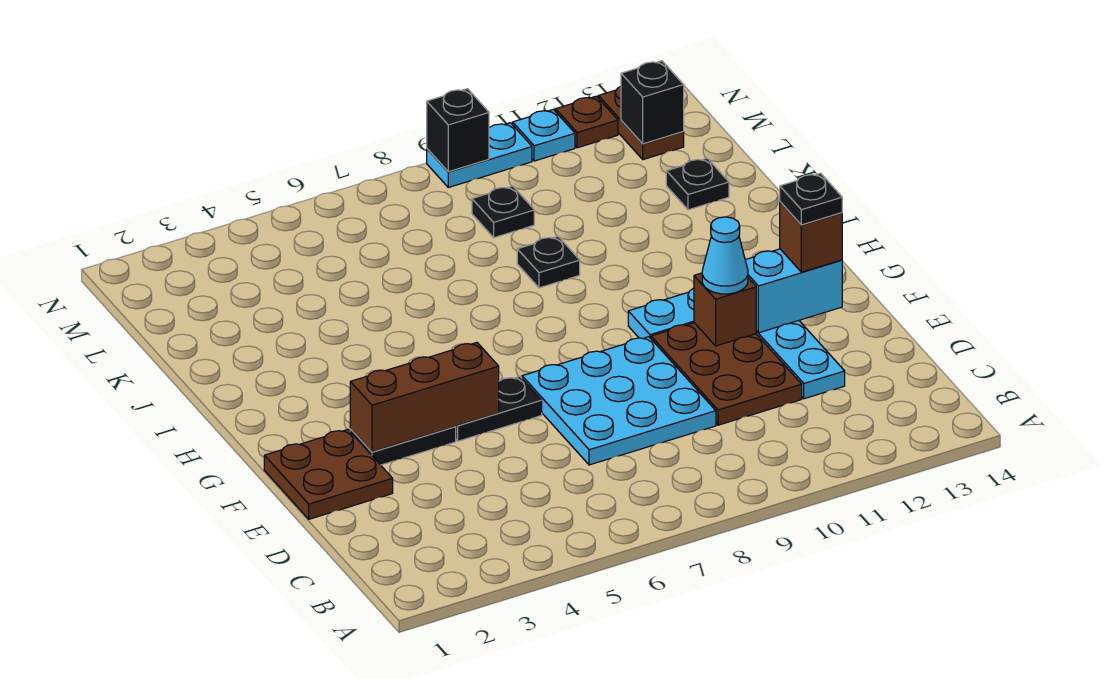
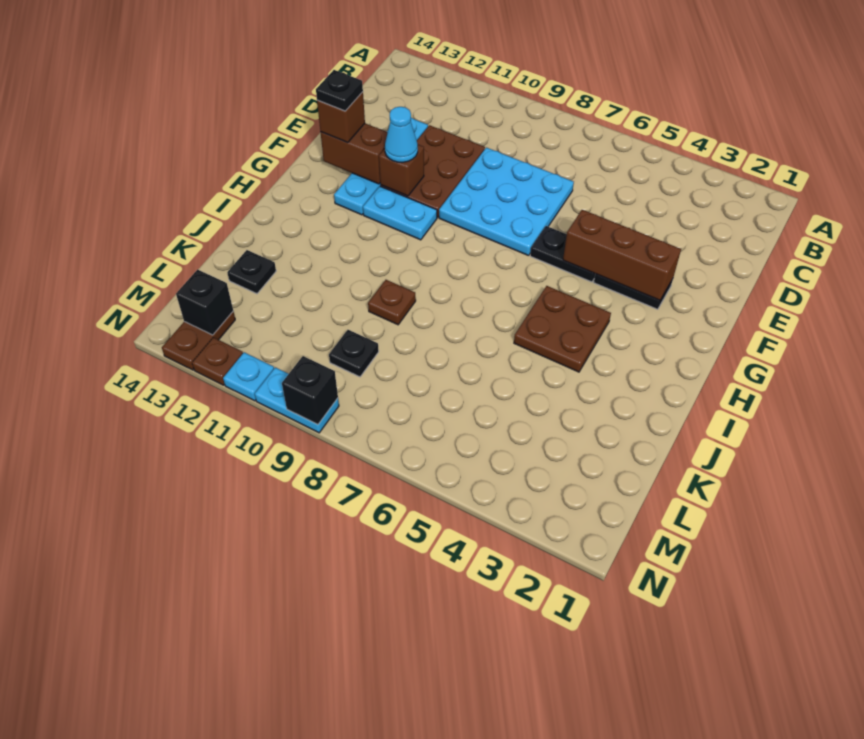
brown 2x2 plate [264,429,393,519] -> brown 2x2 plate moved to [514,286,611,372]
cyan 1x2 brick [745,249,842,333] -> brown 1x2 brick [320,123,388,184]
black 1x1 plate [517,236,580,288] -> brown 1x1 plate [368,280,416,325]

